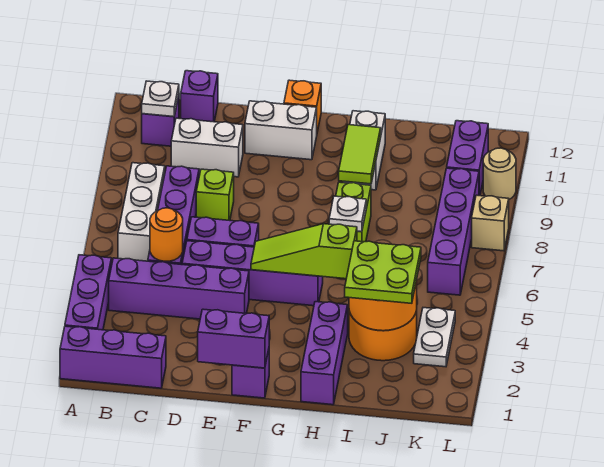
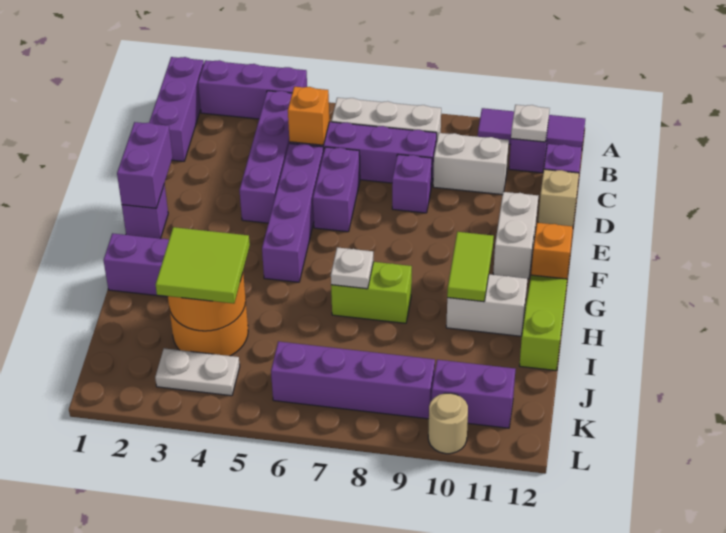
none -> purple 1x3 tile [478,108,585,148]
orange 1x1 round brick [150,208,183,261] -> orange 1x1 brick [288,87,329,145]
white 1x2 brick [171,118,243,177] -> white 1x2 brick turned to [433,133,509,195]
lime 1x1 brick [196,169,234,221] -> purple 1x1 brick [392,155,432,213]
lime 1x3 slope [251,224,357,279] -> lime 1x3 slope moved to [519,275,567,371]
lime 1x2 tile [339,125,381,184] -> lime 1x2 tile turned to [447,232,494,302]
lime 2x2 plate [345,241,421,303] -> lime 2x2 tile [156,227,250,304]
tan 1x1 brick [472,195,509,251] -> tan 1x1 brick moved to [538,169,579,226]

